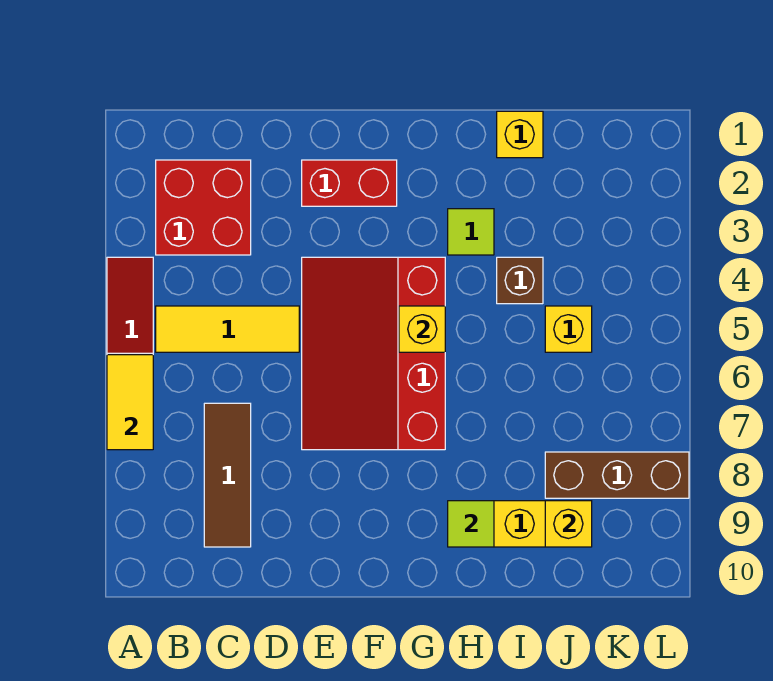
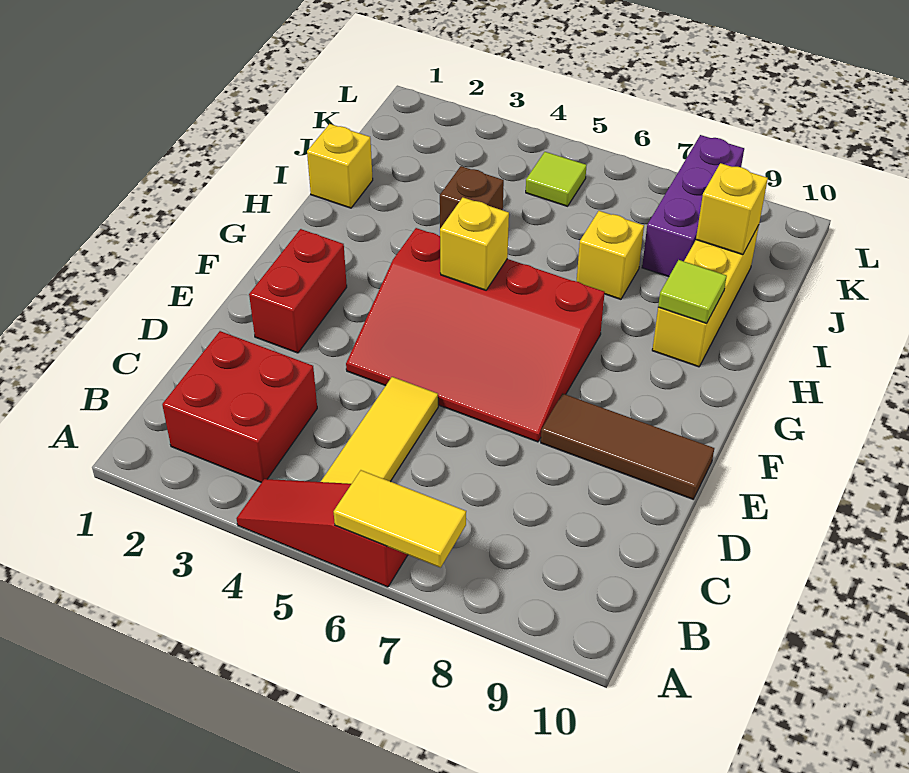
brown 1x3 tile [204,403,251,547] -> brown 1x3 tile moved to [541,394,714,499]
lime 1x1 tile [448,209,494,255] -> lime 1x1 tile moved to [526,152,587,206]
yellow 1x1 brick [545,306,592,352] -> yellow 1x1 brick moved to [577,211,644,299]
brown 1x3 brick [545,452,689,498] -> purple 1x3 brick [642,135,744,277]

